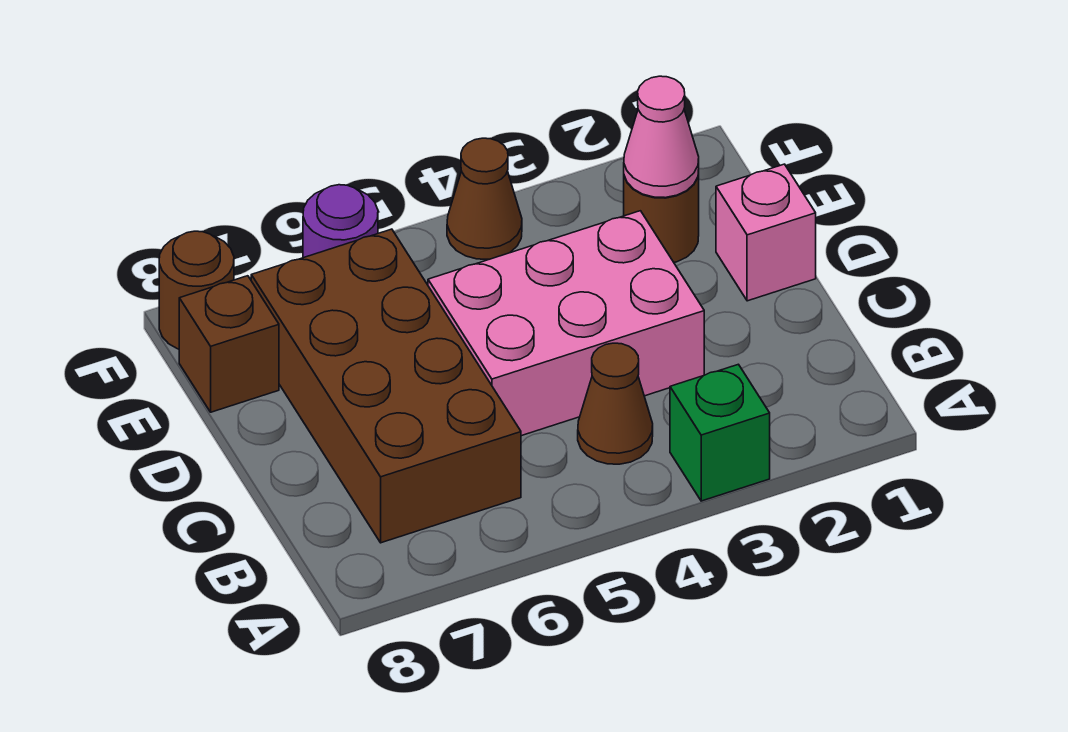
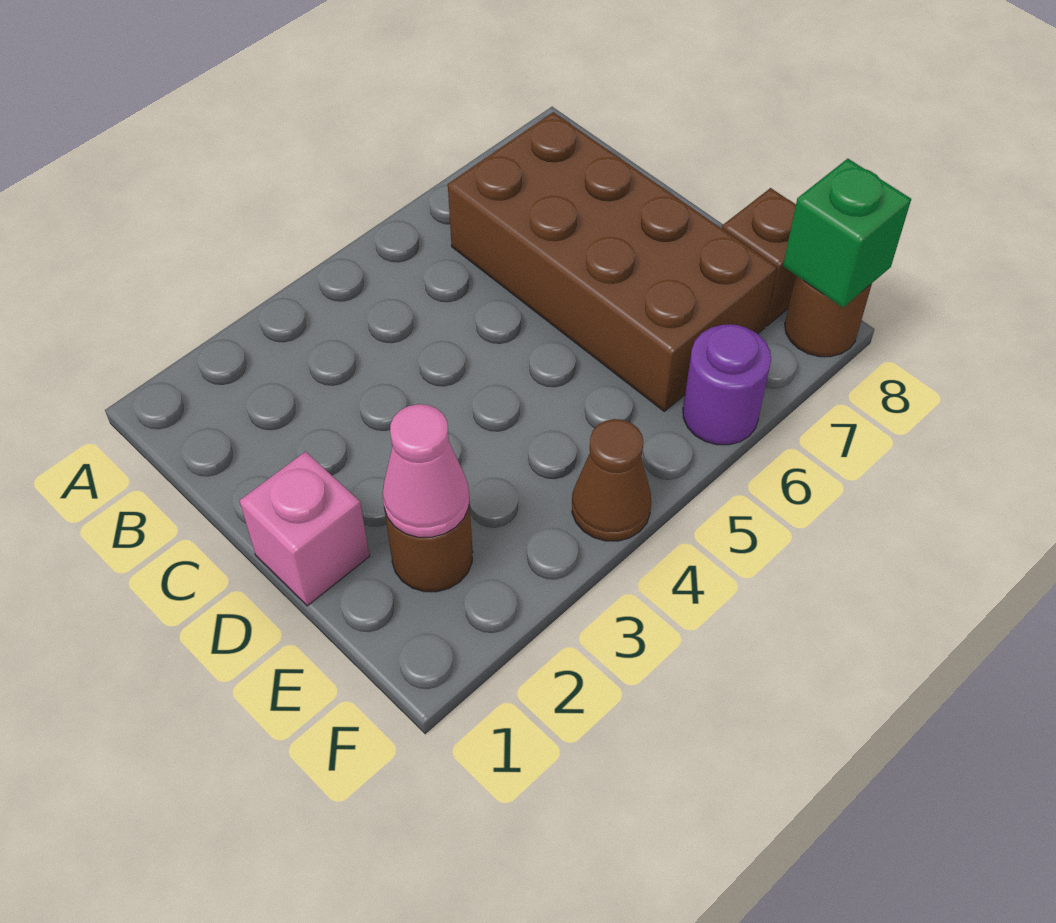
green 1x1 brick [670,364,770,501] -> green 1x1 brick moved to [783,159,911,308]
brown 1x1 cone [578,343,653,464] -> none
pink 2x3 brick [428,211,704,436] -> none

